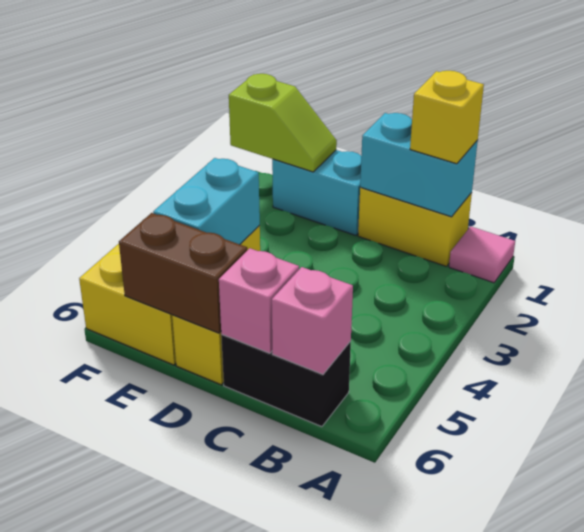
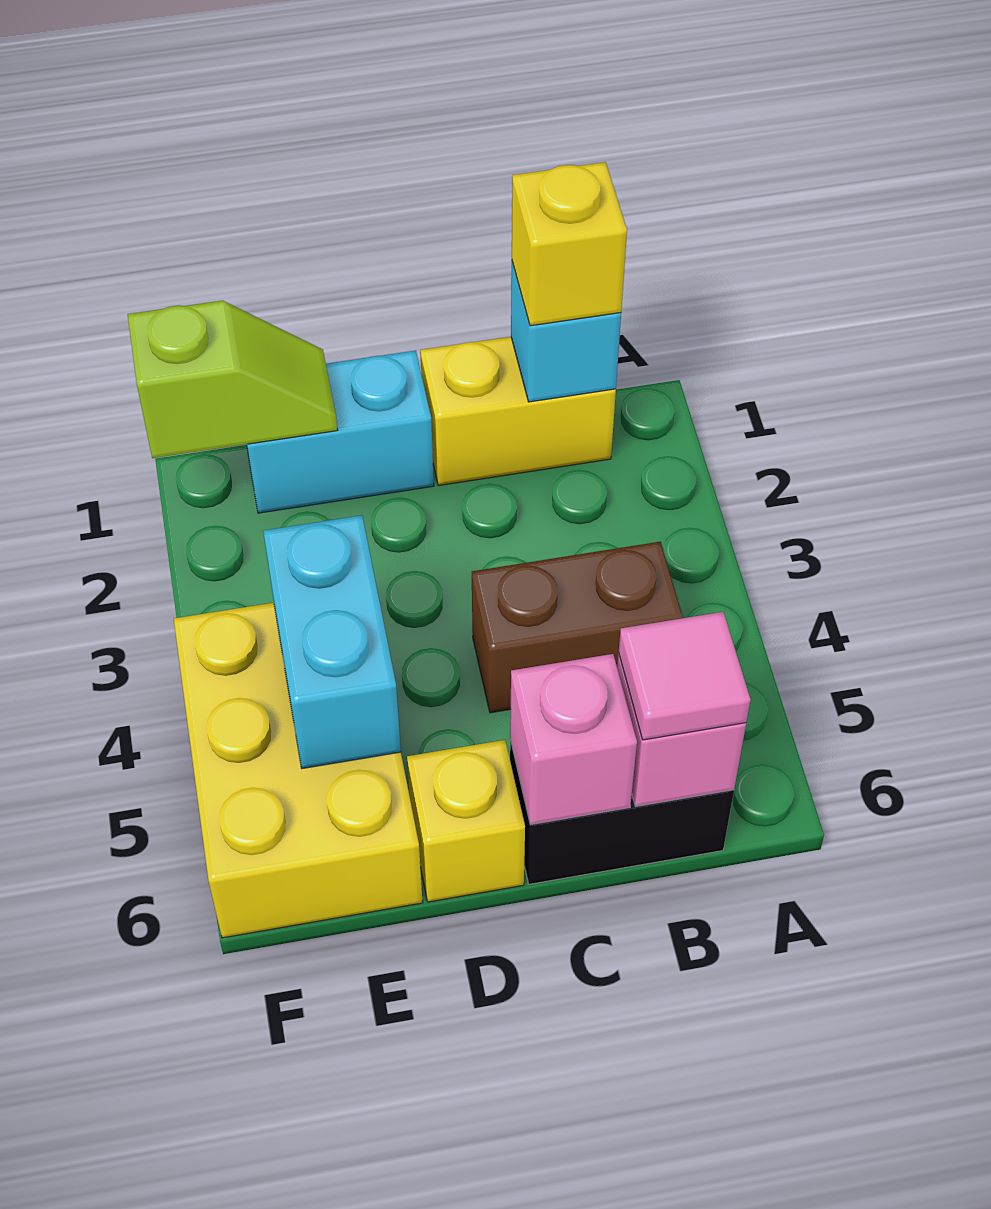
pink 1x1 tile [449,226,515,283] -> pink 1x1 tile moved to [619,612,751,740]
cyan 1x2 brick [360,113,478,217] -> cyan 1x1 brick [511,262,621,402]
brown 1x2 brick [119,213,247,333] -> brown 1x2 brick moved to [472,542,683,713]

